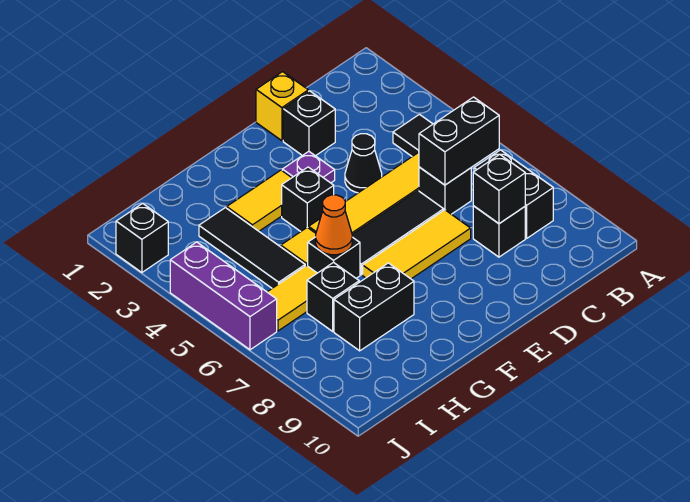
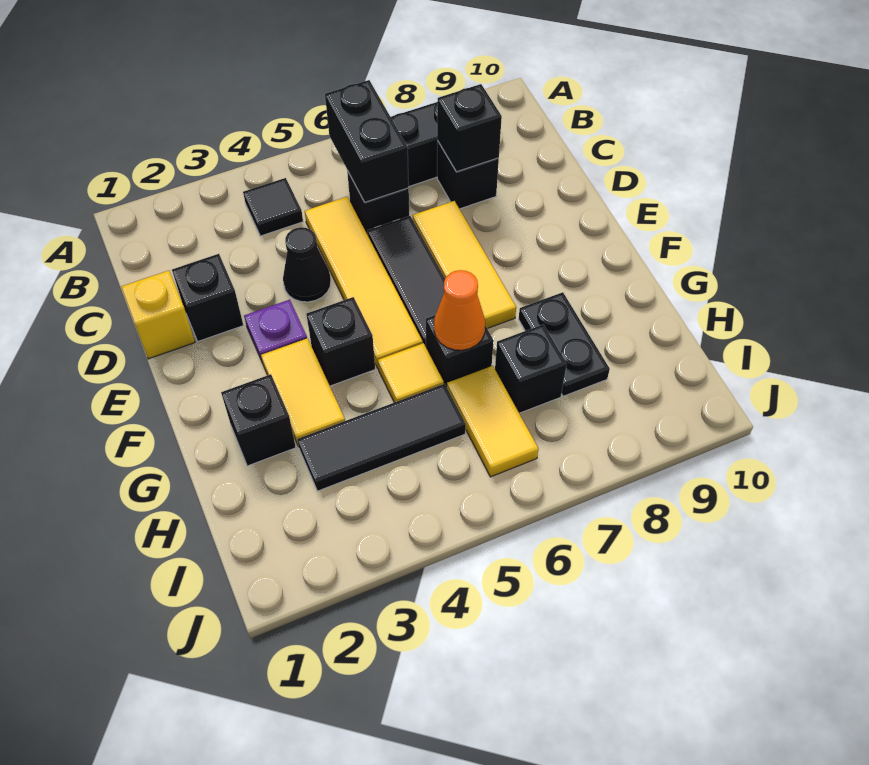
black 1x2 brick [334,263,414,351] -> black 1x2 plate [519,292,610,396]
black 1x1 brick [116,203,168,272] -> black 1x1 brick moved to [221,374,296,466]
purple 1x3 brick [170,242,277,350] -> none

